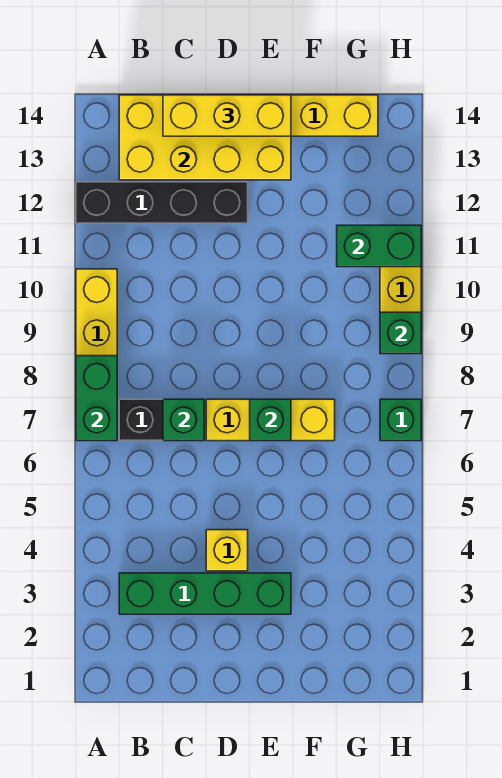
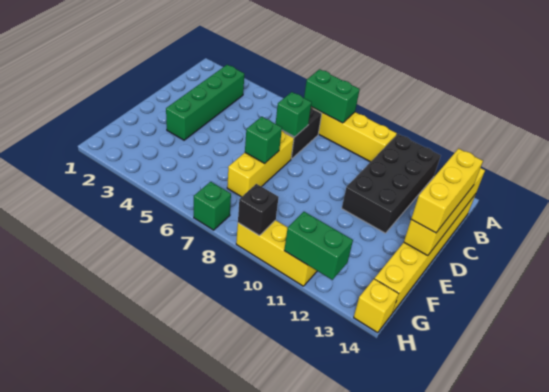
black 1x4 brick [76,182,248,223] -> black 2x4 brick [342,134,441,233]
yellow 2x4 brick [119,95,291,180] -> yellow 1x4 brick [404,168,485,256]
yellow 1x1 brick [206,530,248,571] -> yellow 1x1 brick moved to [354,279,399,333]
green 1x2 brick [337,225,421,267] -> green 1x2 brick turned to [284,212,353,280]
green 1x1 brick [380,312,421,354] -> black 1x1 brick [238,184,279,235]

